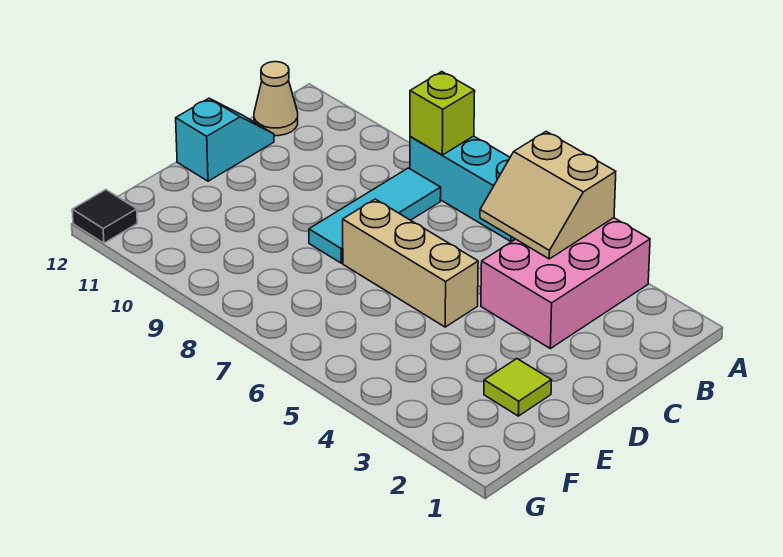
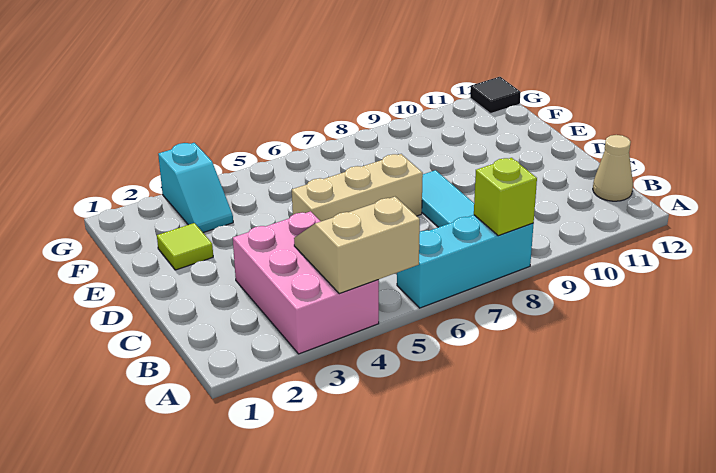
cyan 1x2 slope [176,98,274,181] -> cyan 1x2 slope moved to [158,143,233,233]

